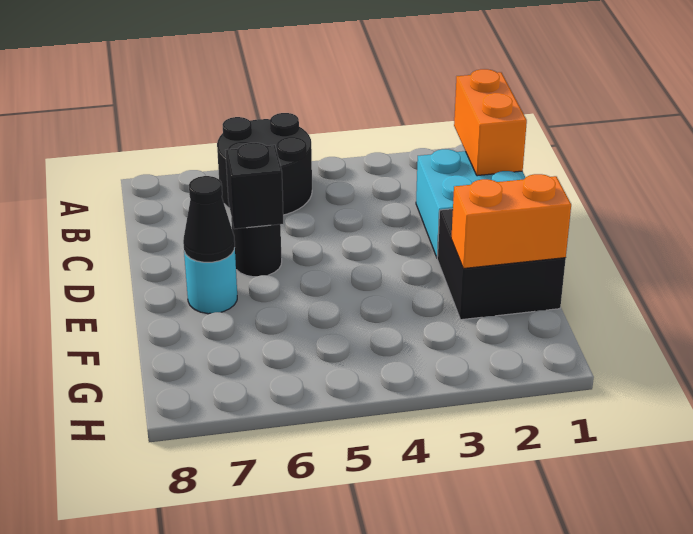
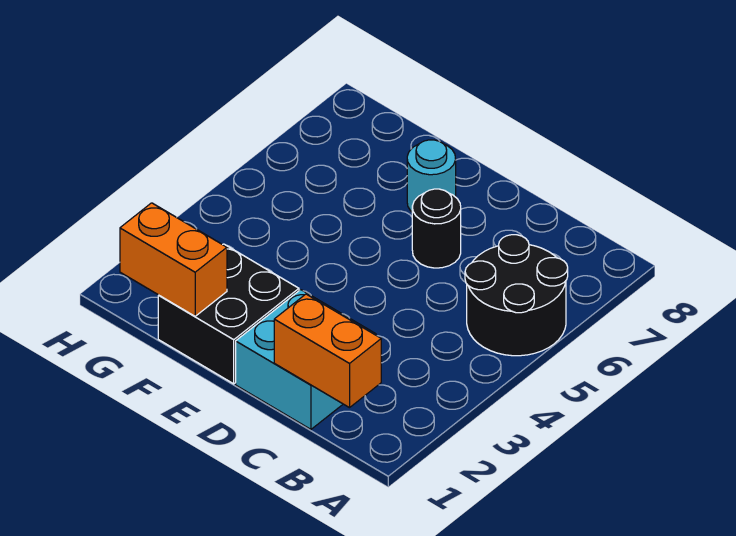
black 1x1 brick [226,143,283,229] -> none
black 1x1 cone [183,176,235,262] -> none
orange 1x2 brick [451,174,571,269] -> orange 1x2 brick turned to [120,203,227,316]

